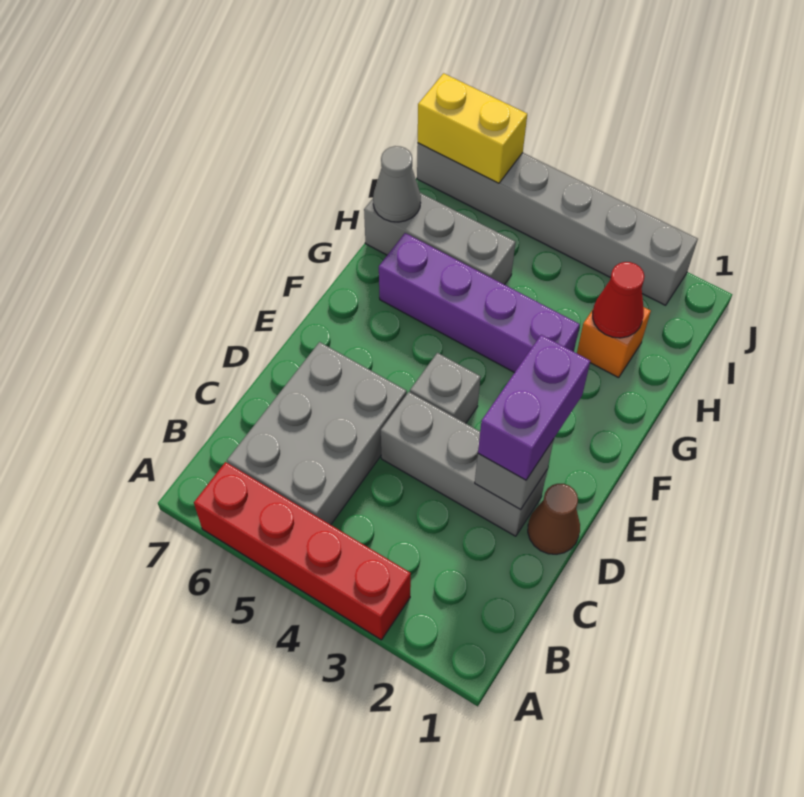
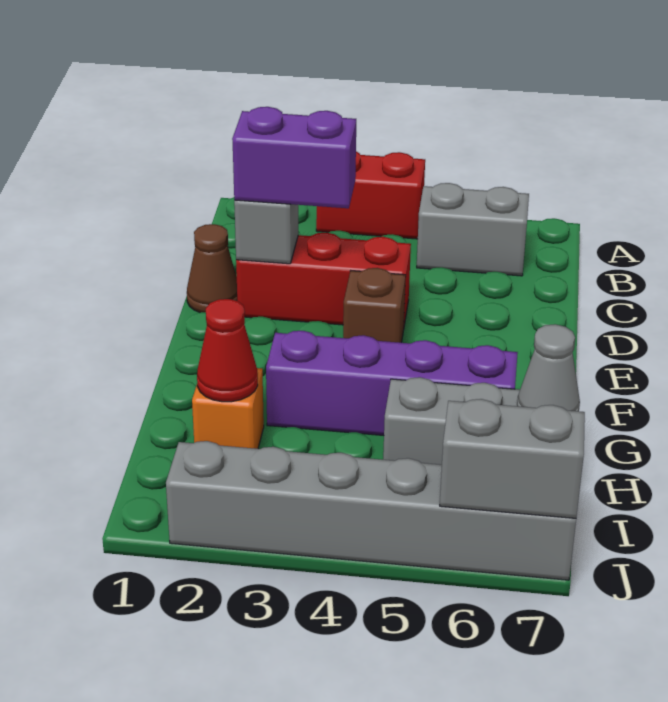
red 1x4 brick [194,462,411,640] -> red 1x2 brick [316,151,425,239]
grey 2x3 brick [227,342,407,525] -> grey 1x2 brick [417,183,529,276]
grey 1x3 brick [381,392,547,536] -> red 1x3 brick [236,233,411,325]
purple 1x2 brick [478,335,590,480] -> purple 1x2 brick turned to [232,107,356,208]
grey 1x1 brick [410,353,481,423] -> brown 1x1 brick [343,268,406,343]
yellow 1x2 brick [418,73,527,183] -> grey 1x2 brick [440,399,585,518]

